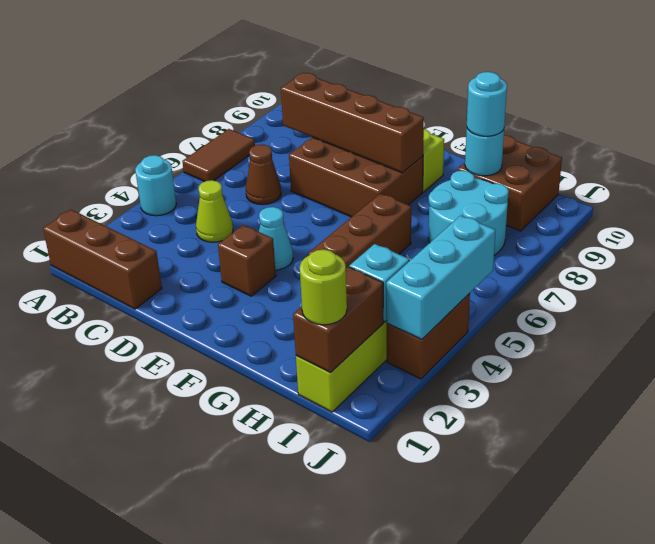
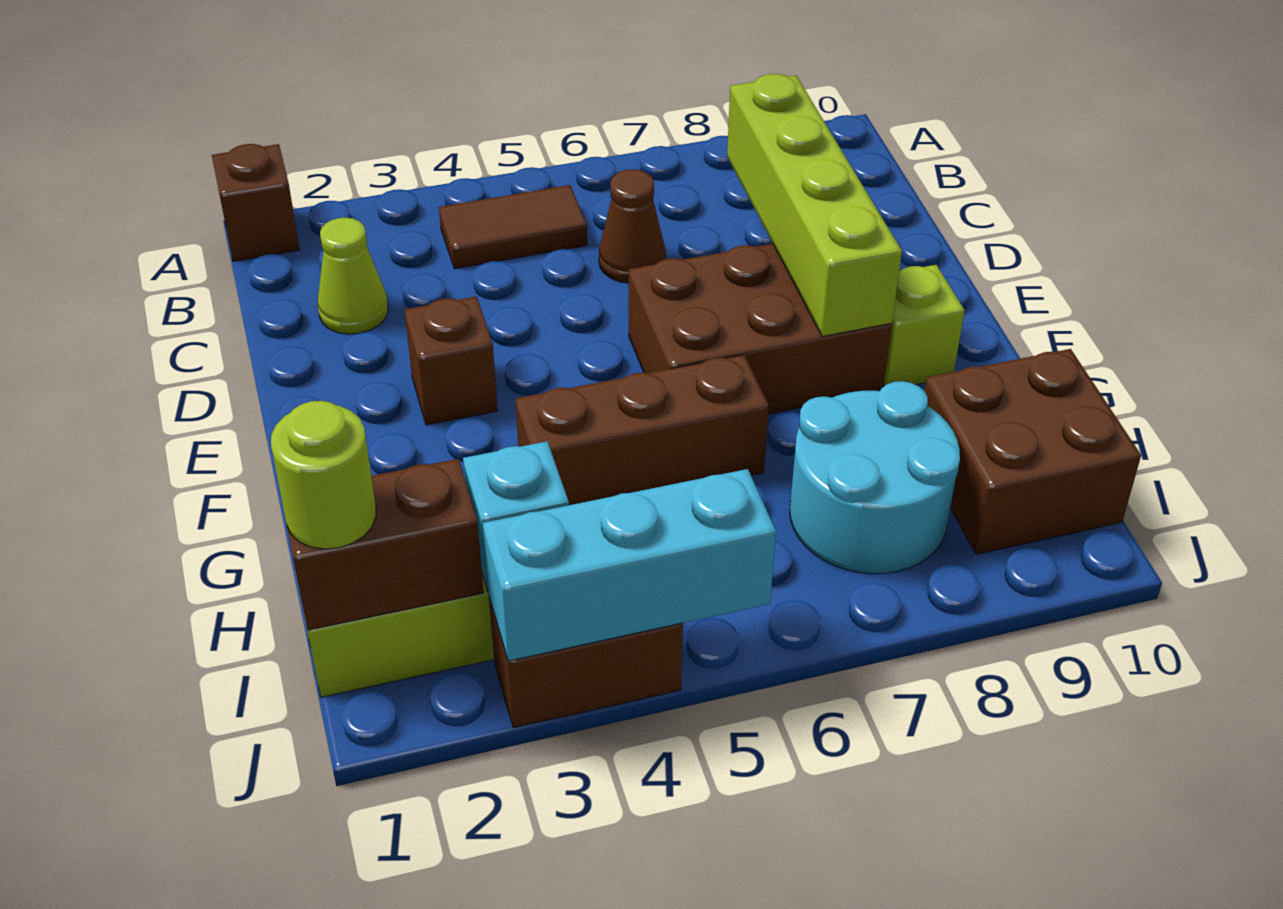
brown 1x3 brick [43,209,162,309] -> brown 1x1 brick [212,144,300,262]
cyan 1x1 round brick [135,155,176,216] -> none
brown 1x2 tile [182,129,255,182] -> brown 1x2 tile moved to [439,185,587,269]
lime 1x1 cone [196,180,233,242] -> lime 1x1 cone moved to [318,218,388,334]
brown 1x4 brick [281,73,424,173] -> lime 1x4 brick [727,74,902,336]
brown 2x3 brick [289,137,423,217] -> brown 2x3 brick turned to [629,243,892,414]
cyan 1x1 cone [259,207,293,270] -> none
cyan 1x1 round brick [465,129,504,176] -> none
cyan 1x1 round brick [467,72,507,136] -> none

